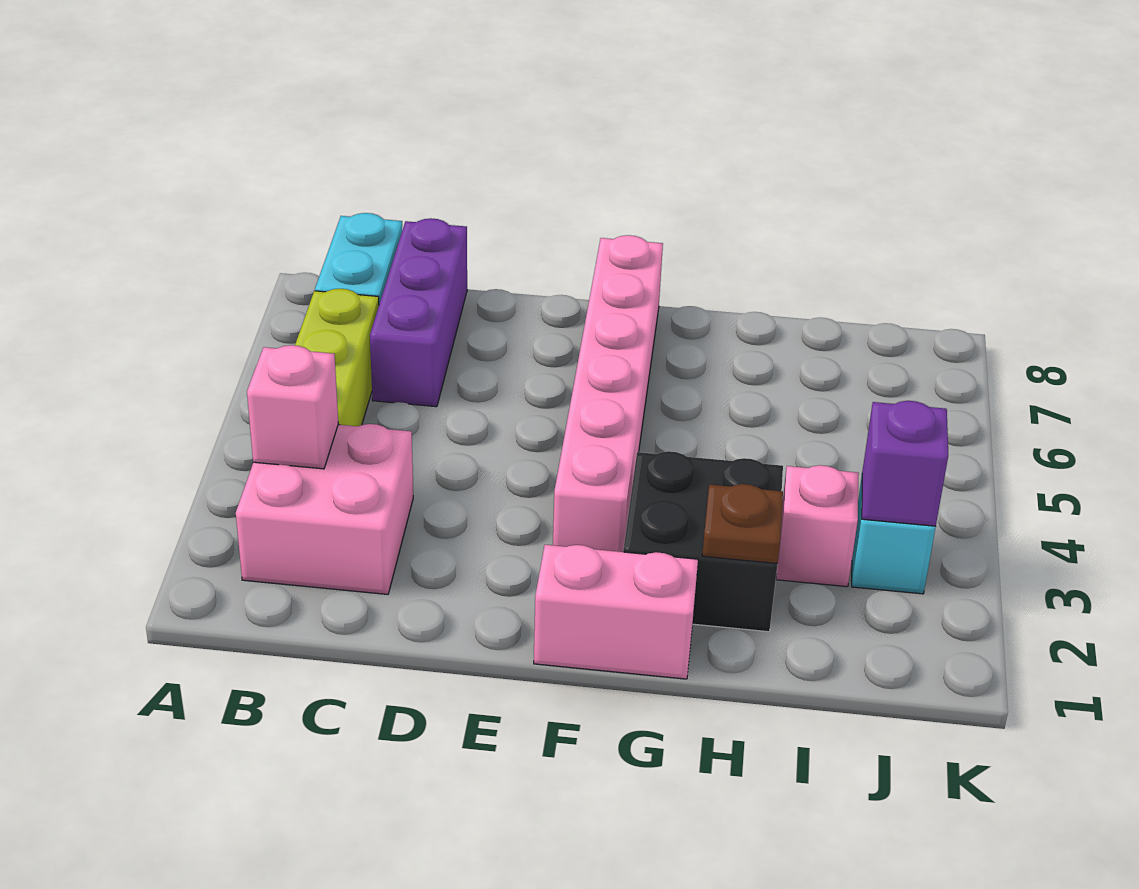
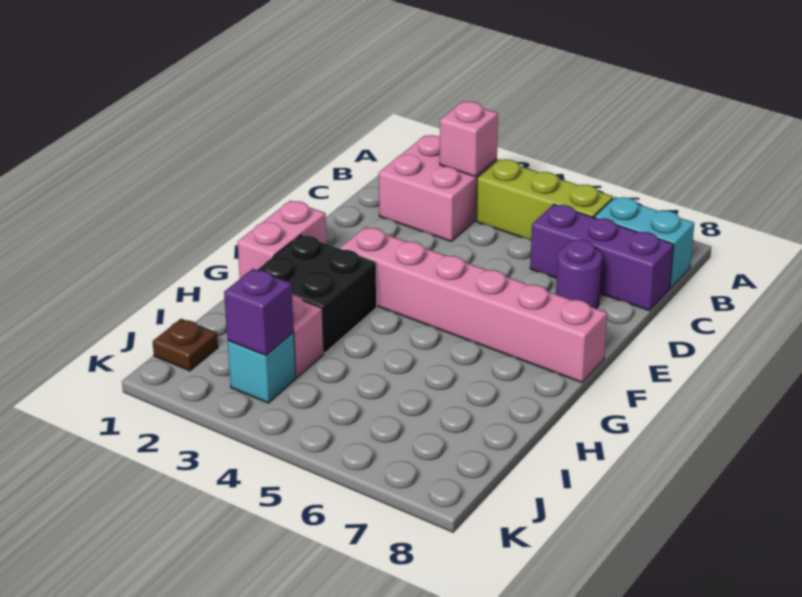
none -> purple 1x1 round brick [556,240,602,309]
brown 1x1 plate [702,484,783,564] -> brown 1x1 plate moved to [153,319,218,371]

